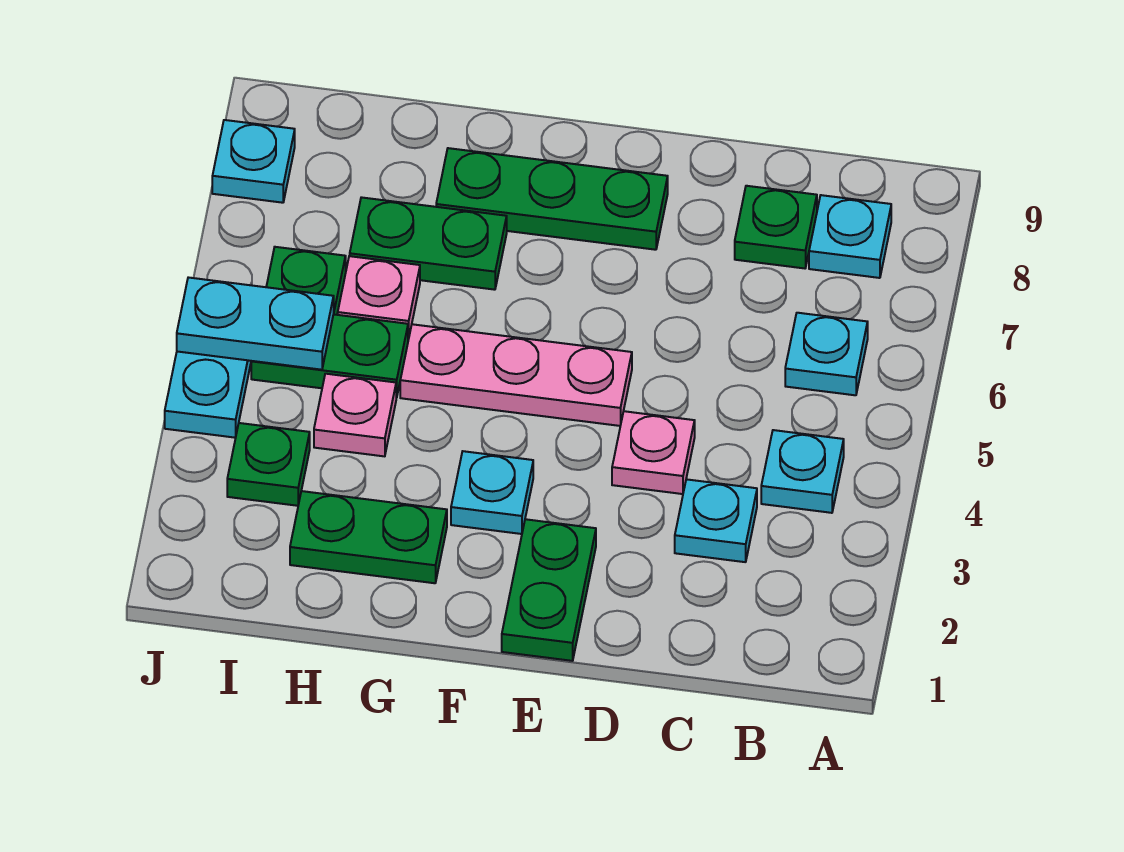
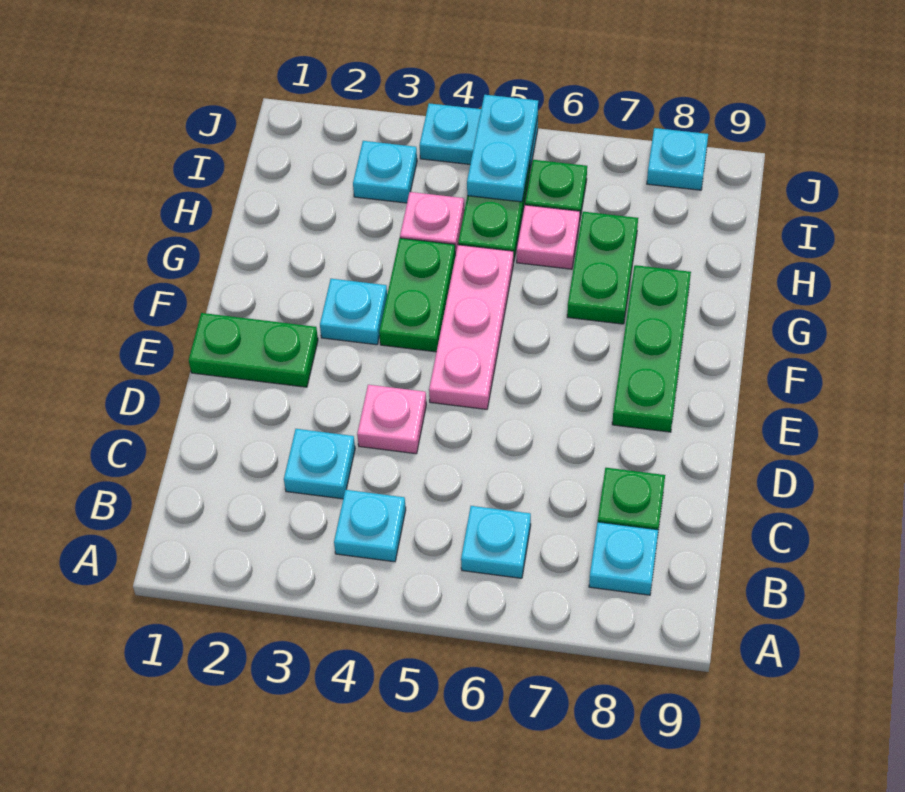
green 1x2 plate [290,491,447,583] -> green 1x2 plate moved to [379,238,455,352]
green 1x1 plate [227,423,310,506] -> cyan 1x1 plate [353,141,417,203]

